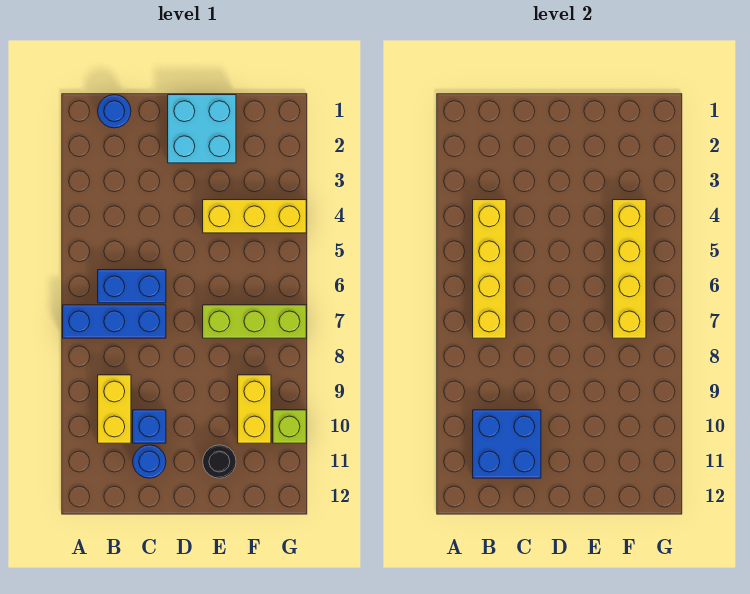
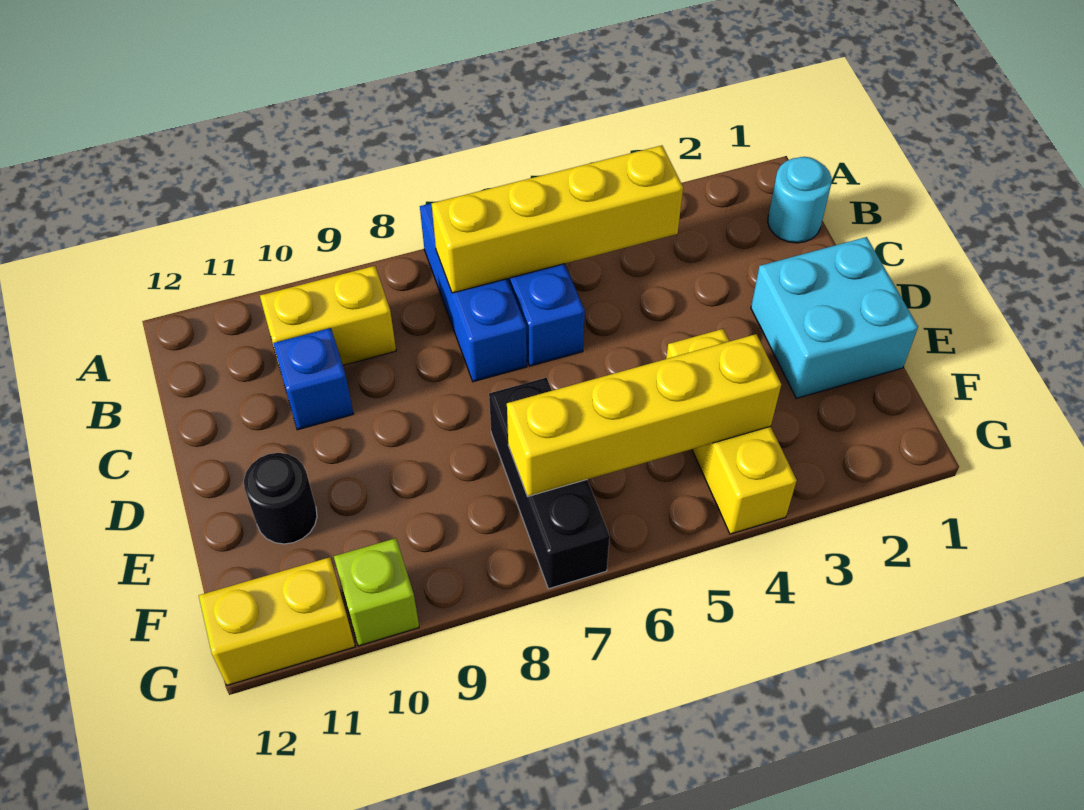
blue 1x1 round brick [98,95,131,128] -> cyan 1x1 round brick [768,157,832,243]
blue 2x2 brick [473,410,541,478] -> none
blue 1x1 round brick [133,445,166,478] -> none
lime 1x3 brick [203,305,306,338] -> black 1x3 brick [489,378,610,589]
yellow 1x2 brick [238,375,271,443] -> yellow 1x2 brick moved to [199,557,355,685]

